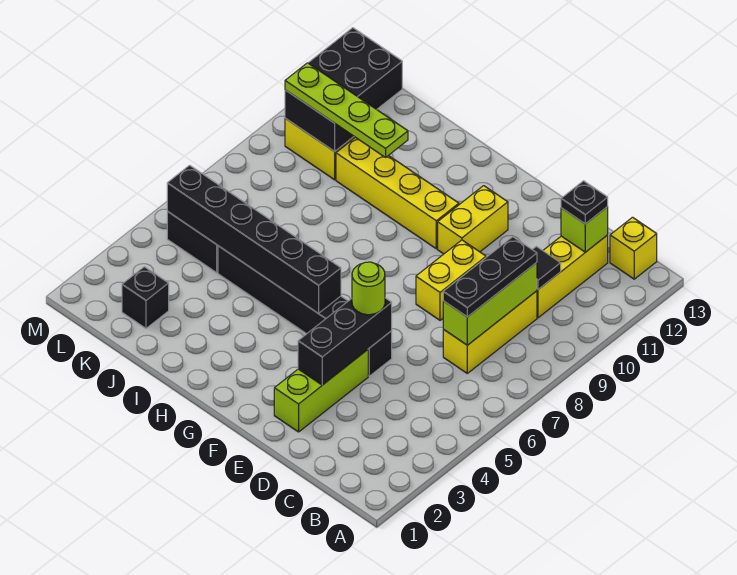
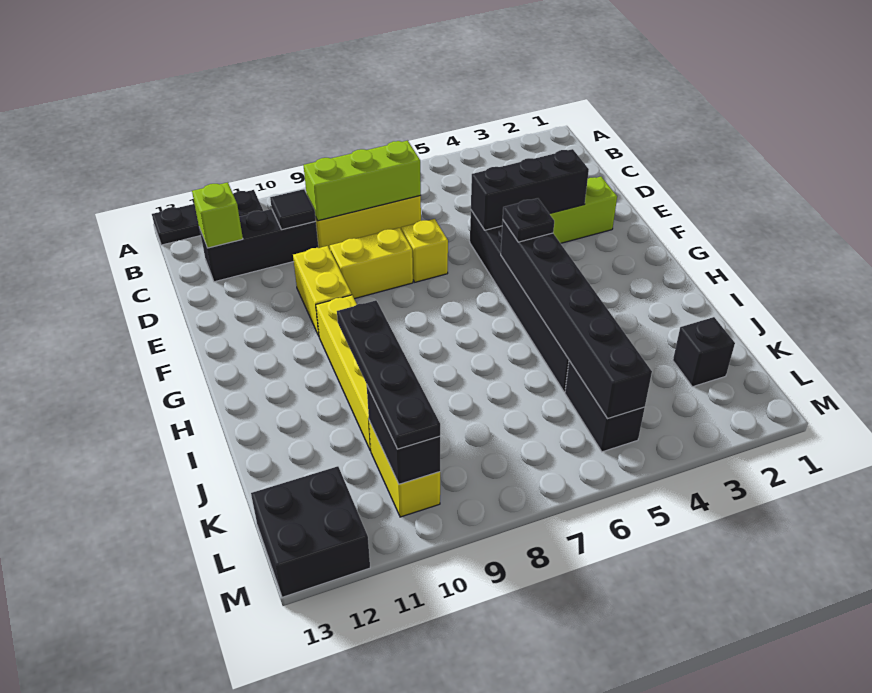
yellow 1x1 brick [610,217,657,279] -> yellow 1x1 brick moved to [401,219,448,282]
black 1x3 plate [443,237,537,317] -> black 1x3 plate moved to [152,190,263,245]
yellow 1x3 brick [537,235,608,318] -> black 1x3 brick [199,209,318,282]
black 1x1 plate [561,181,608,224] -> black 1x1 plate moved to [503,198,554,242]
lime 1x1 round brick [352,262,385,315] -> none
yellow 1x2 brick [438,186,508,254] -> yellow 1x2 brick turned to [293,246,352,336]
lime 1x4 plate [285,63,408,157] -> black 1x4 plate [337,300,440,449]

